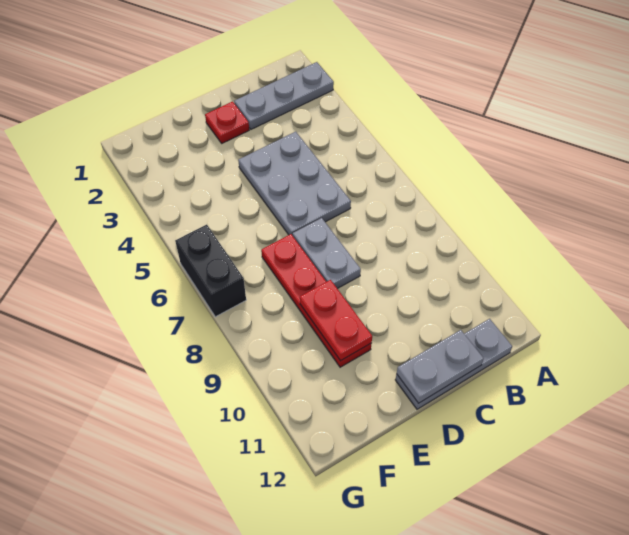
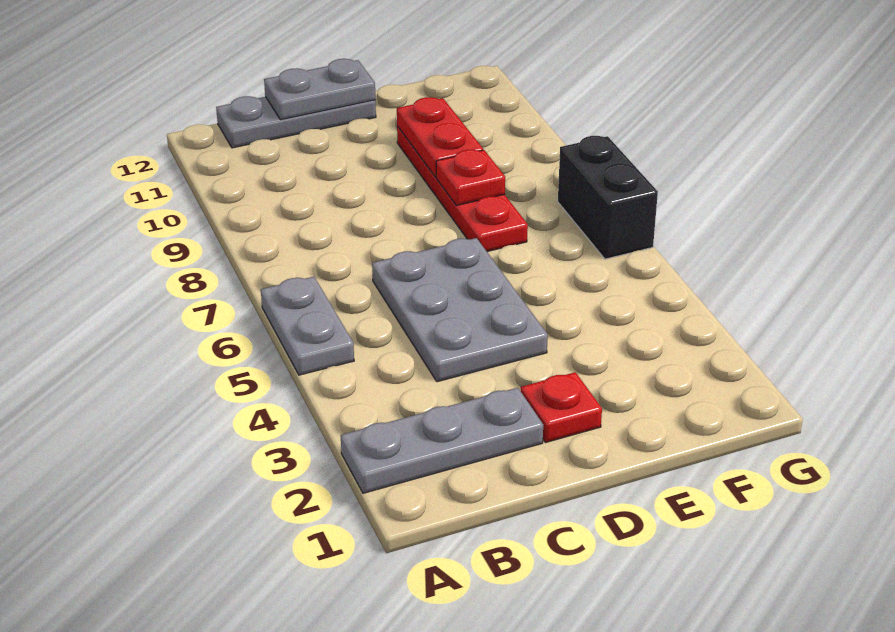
grey 1x2 plate [293,218,361,289] -> grey 1x2 plate moved to [261,277,354,375]
none -> red 1x1 plate [436,150,505,205]

